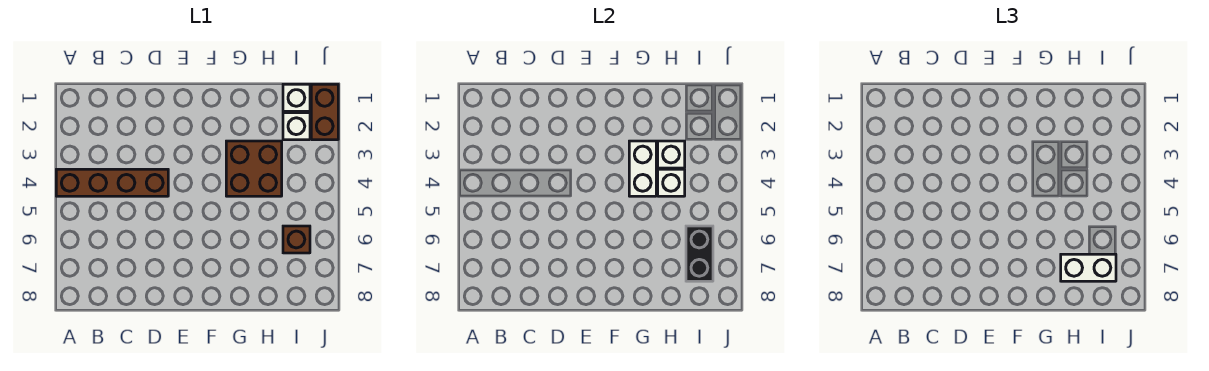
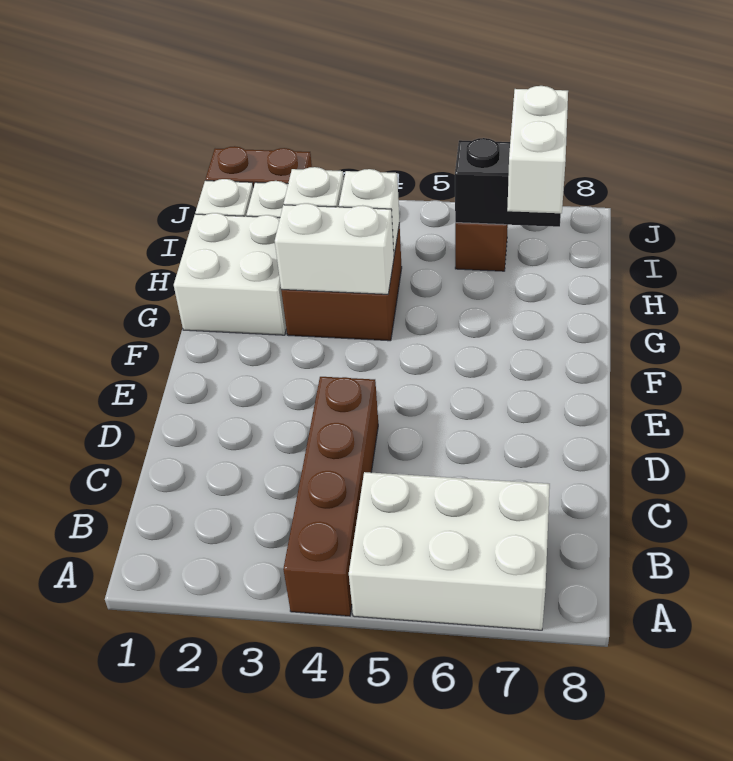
none -> white 2x3 brick [349,472,550,630]
none -> white 2x2 brick [174,213,286,335]

